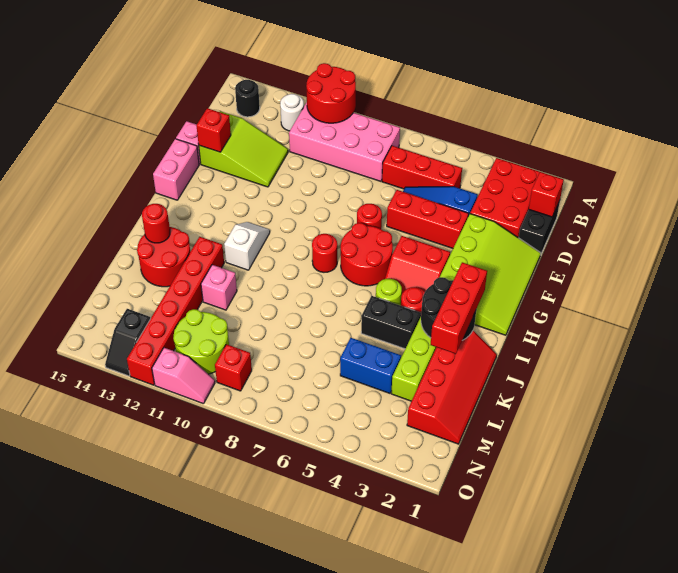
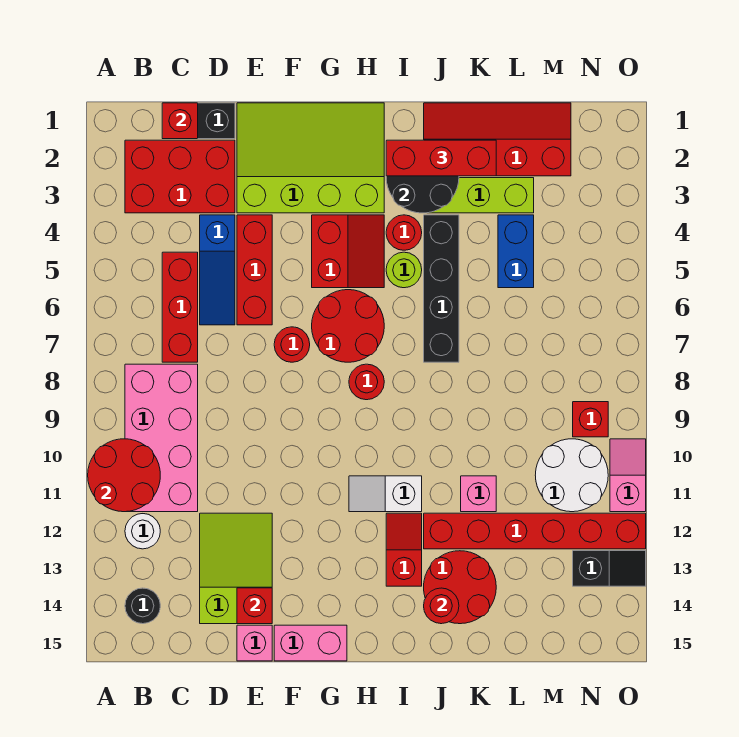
none -> red 1x2 slope [386,513,422,586]
black 1x2 brick [361,296,421,349] -> black 1x4 brick [424,215,459,362]
lime 2x2 round brick [173,309,229,374] -> white 2x2 round brick [535,439,608,512]

